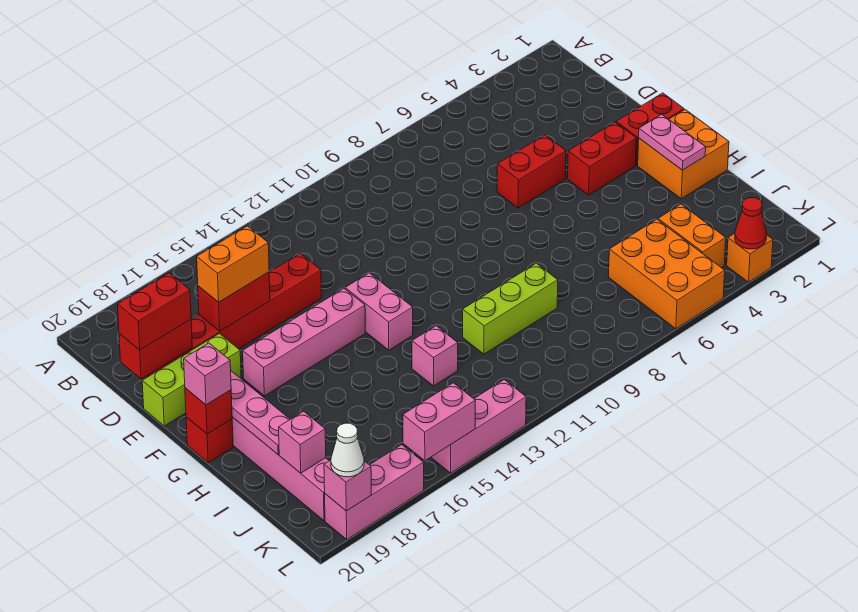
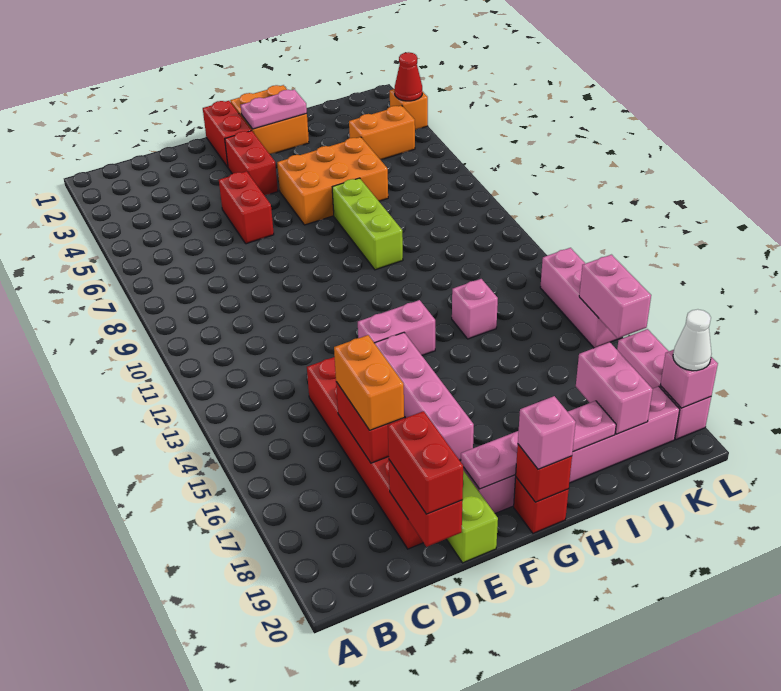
lime 1x3 brick [463,263,558,354] -> lime 1x3 brick moved to [332,178,403,270]
orange 2x3 brick [609,219,725,329] -> orange 2x3 brick moved to [277,137,388,225]
pink 1x1 brick [279,411,326,473] -> pink 1x2 brick [576,342,653,434]

